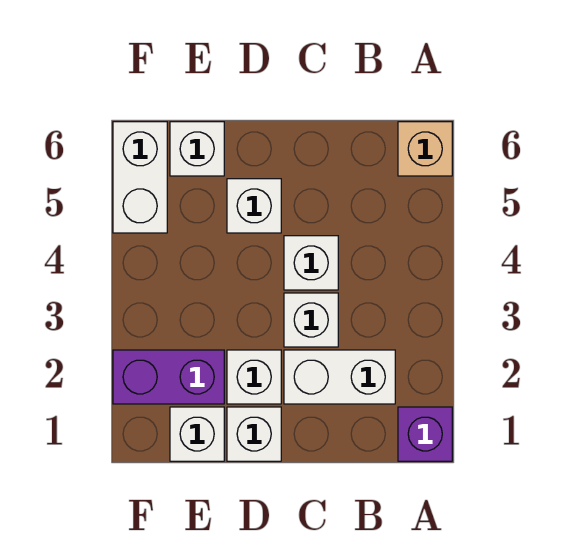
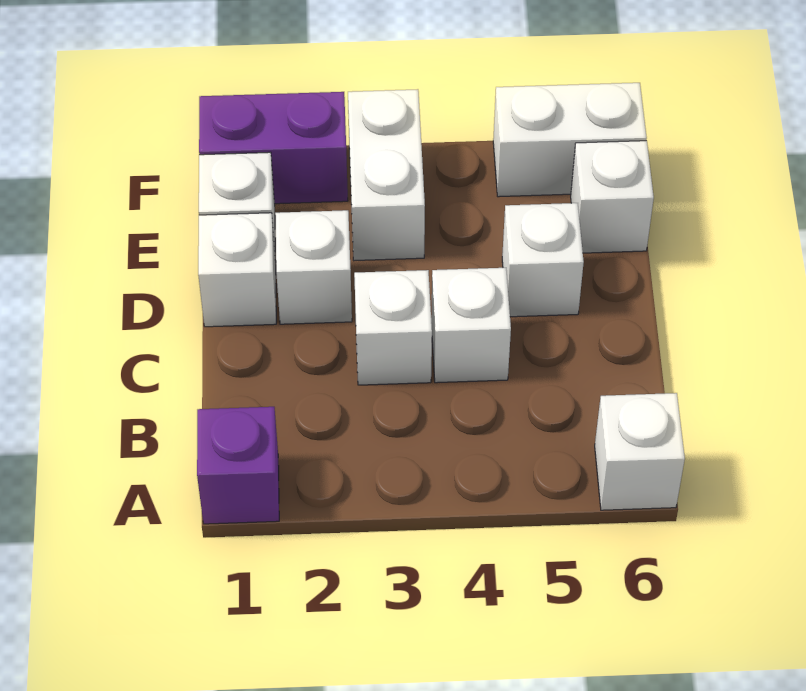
tan 1x1 brick [398,122,452,176] -> white 1x1 brick [595,393,685,510]
white 1x2 brick [284,350,395,404] -> white 1x2 brick moved to [348,89,425,261]
purple 1x2 brick [113,350,224,404] -> purple 1x2 brick turned to [199,92,348,204]

